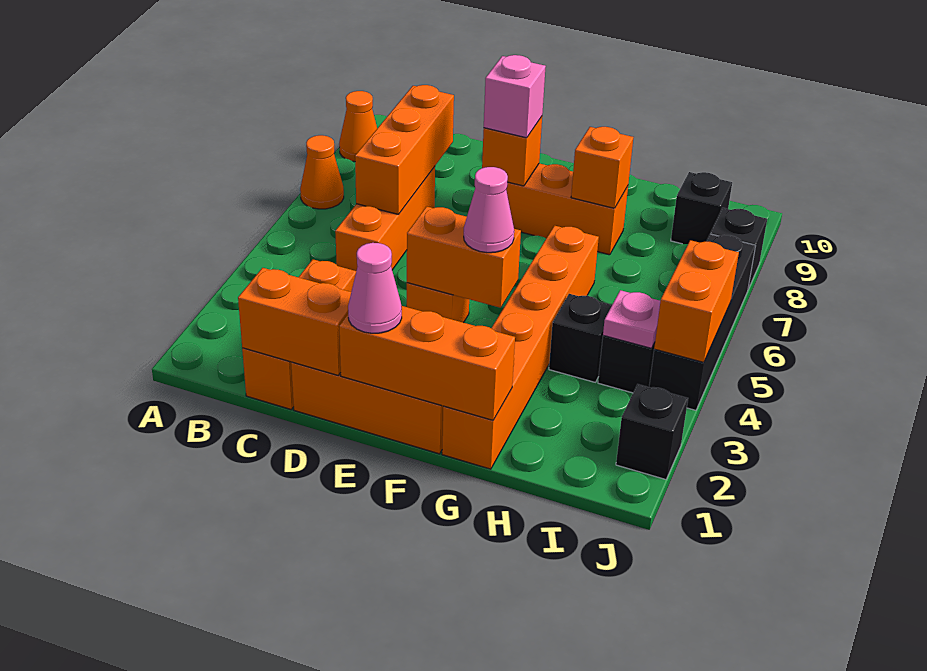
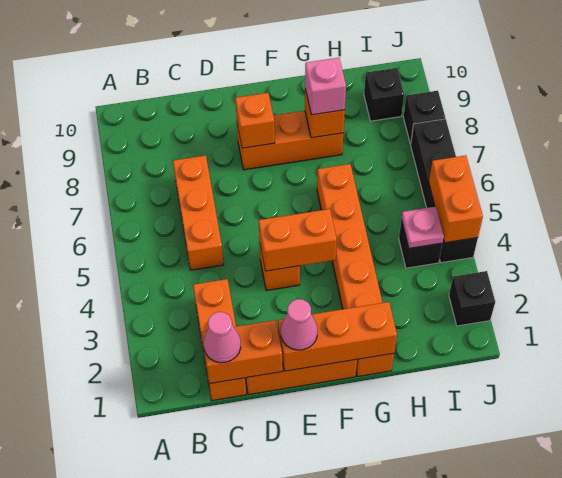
orange 1x1 cone [300,135,344,209] -> none
orange 1x1 cone [339,91,377,162] -> none
orange 1x3 brick [355,85,454,215] -> none
pink 1x1 brick [484,55,546,138] -> pink 1x1 brick moved to [305,58,346,115]
pink 1x1 cone [464,167,514,253] -> pink 1x1 cone moved to [204,312,241,363]
black 1x1 brick [549,294,612,382] -> none

